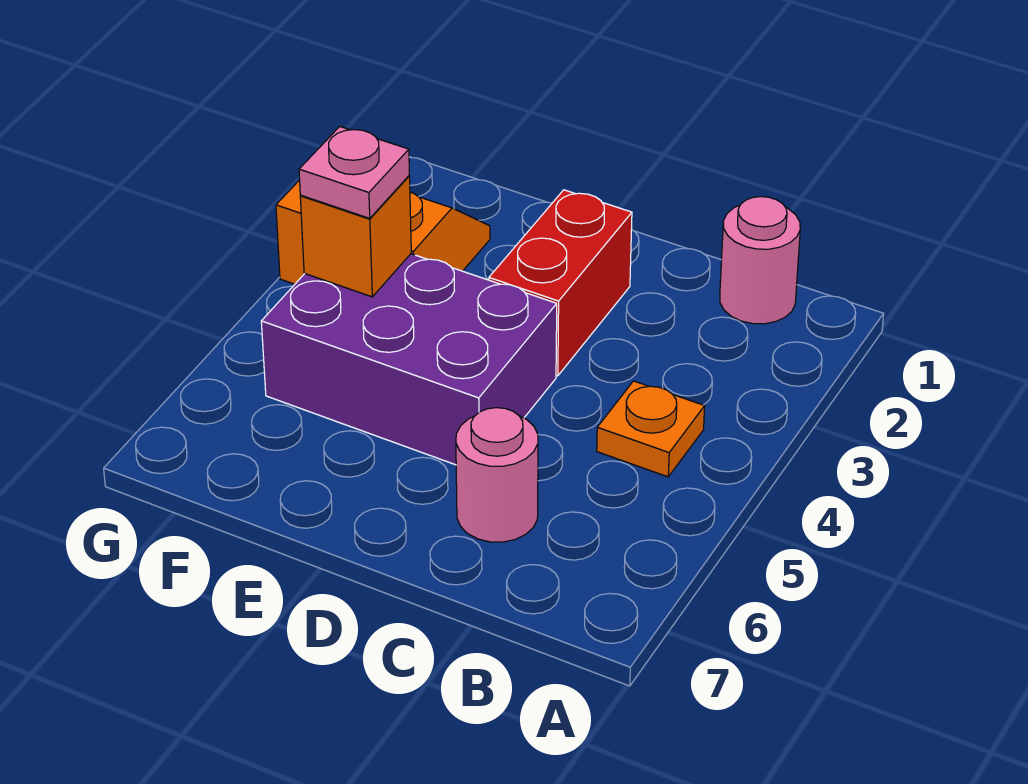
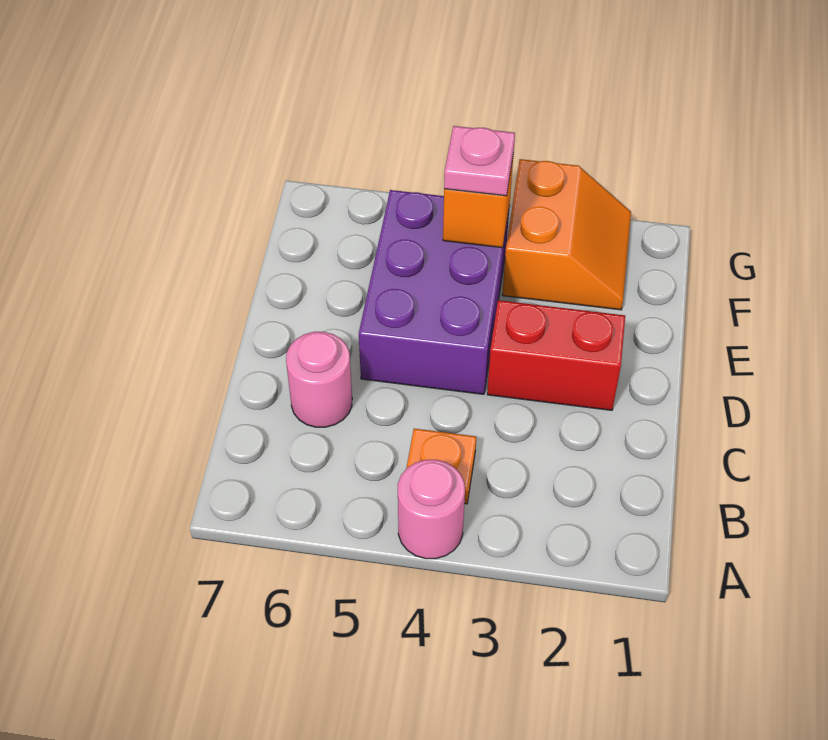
pink 1x1 round brick [720,197,800,324] -> pink 1x1 round brick moved to [398,460,465,559]

